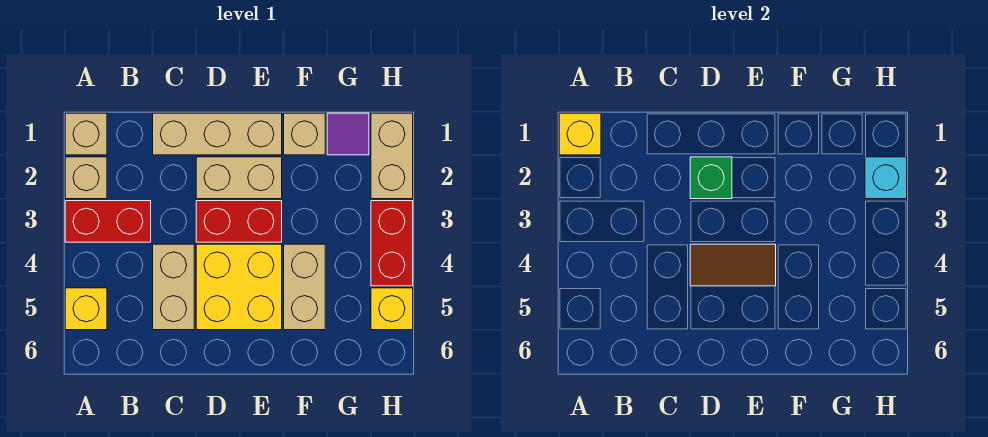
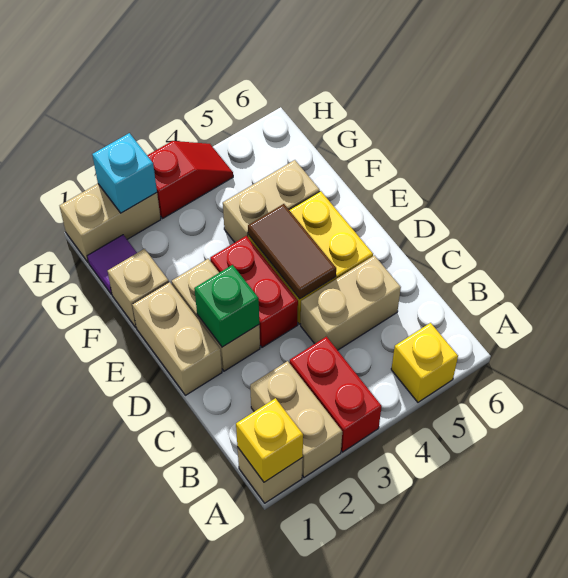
tan 1x1 brick [65,157,107,199] -> tan 1x2 brick [250,361,342,477]
tan 1x3 brick [153,113,282,155] -> tan 1x2 brick [132,282,222,395]
red 1x2 brick [371,201,413,286] -> red 1x2 slope [147,141,233,219]
yellow 1x1 brick [371,288,413,330] -> none

